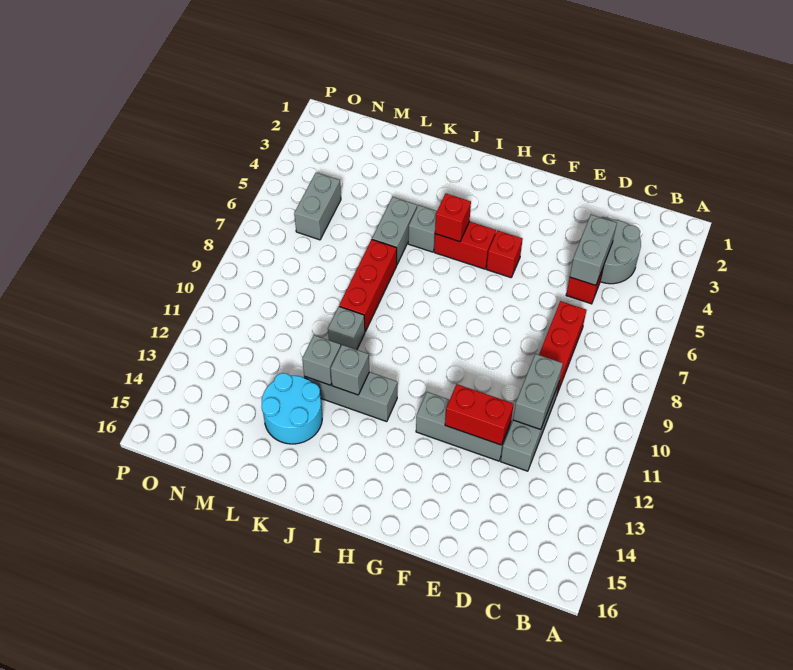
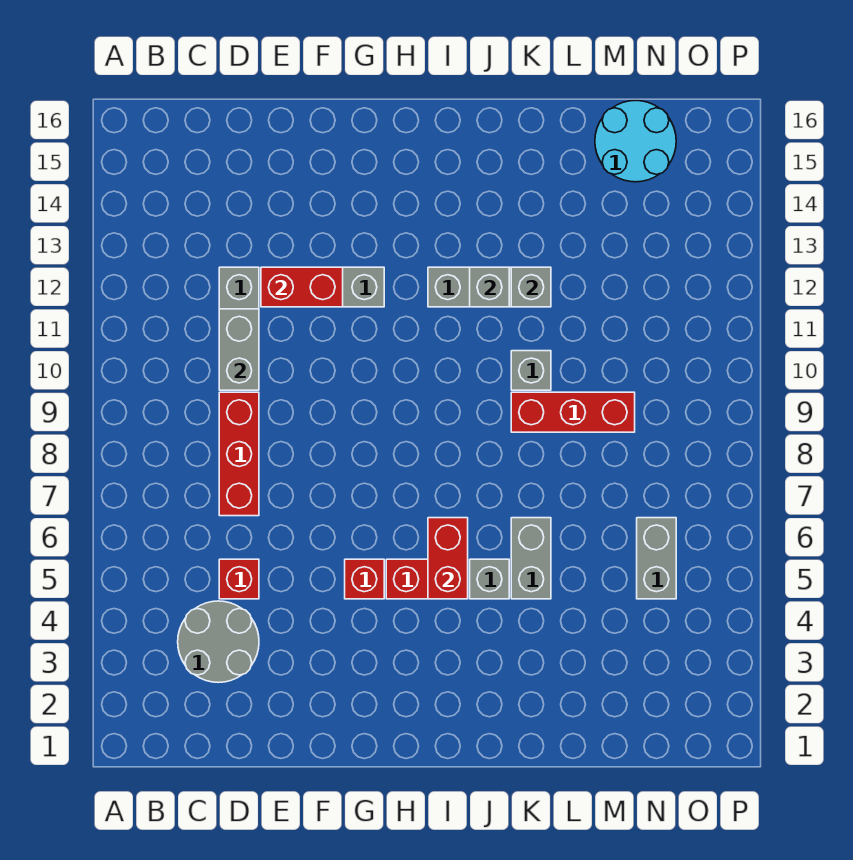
grey 1x2 brick [570,215,617,285] -> none
red 1x1 brick [435,194,471,242] -> red 1x2 brick [428,518,468,599]
red 1x3 brick [339,240,397,331] -> red 1x3 brick turned to [511,392,635,432]
cyan 2x2 round brick [262,373,322,444] -> cyan 2x2 round brick moved to [595,100,676,182]

